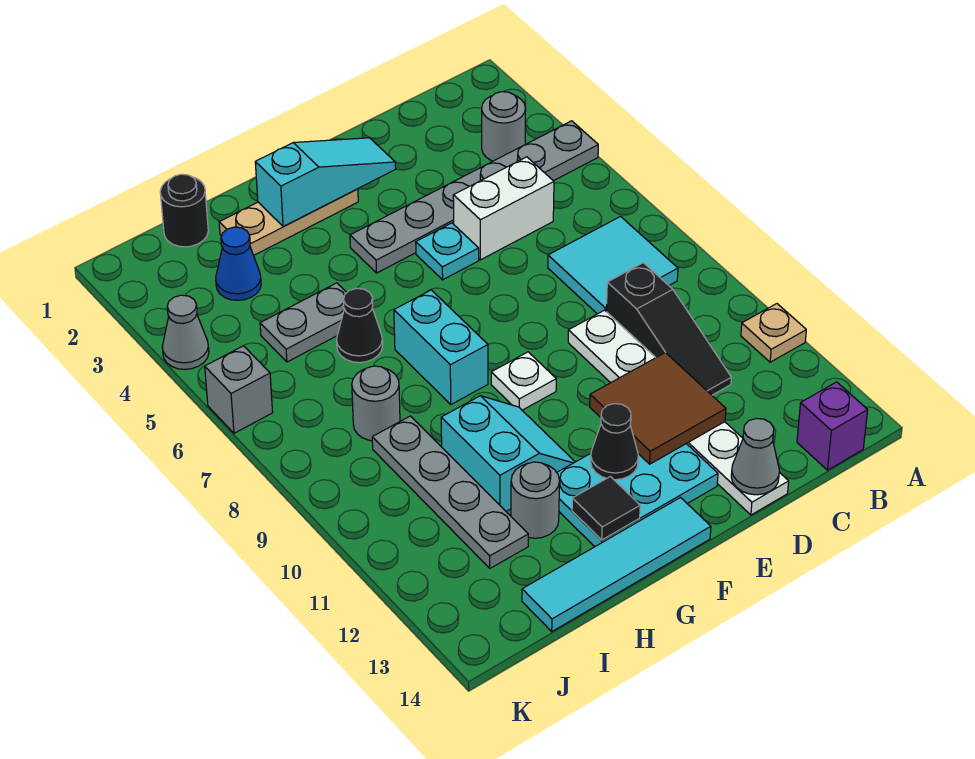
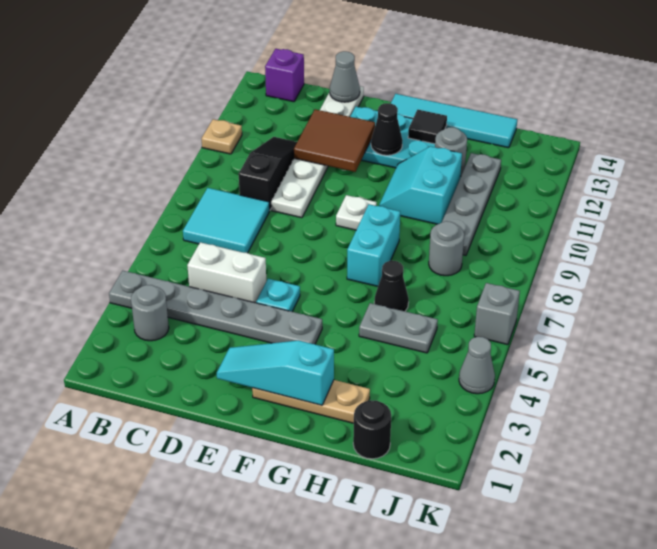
blue 1x1 cone [216,227,261,300] -> none

